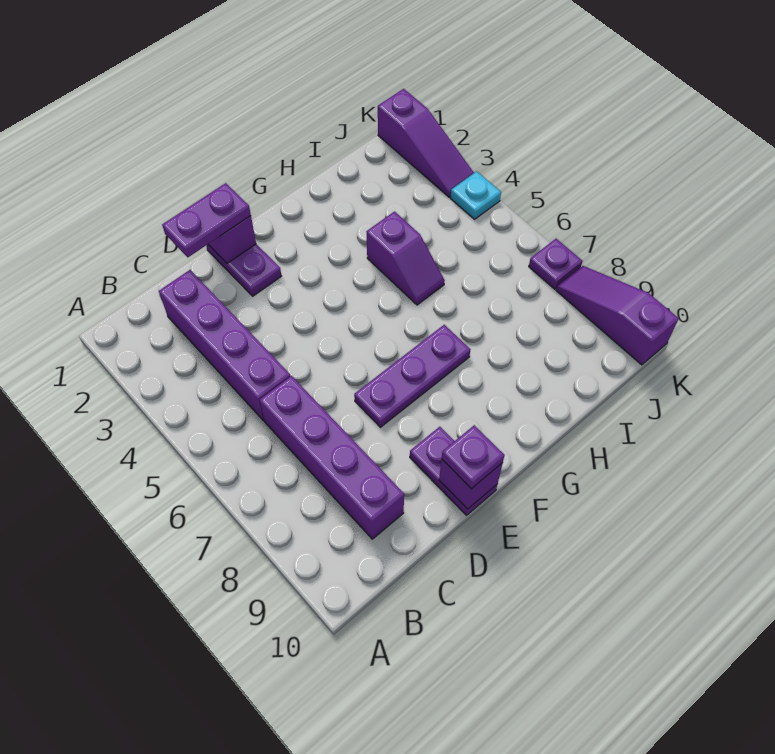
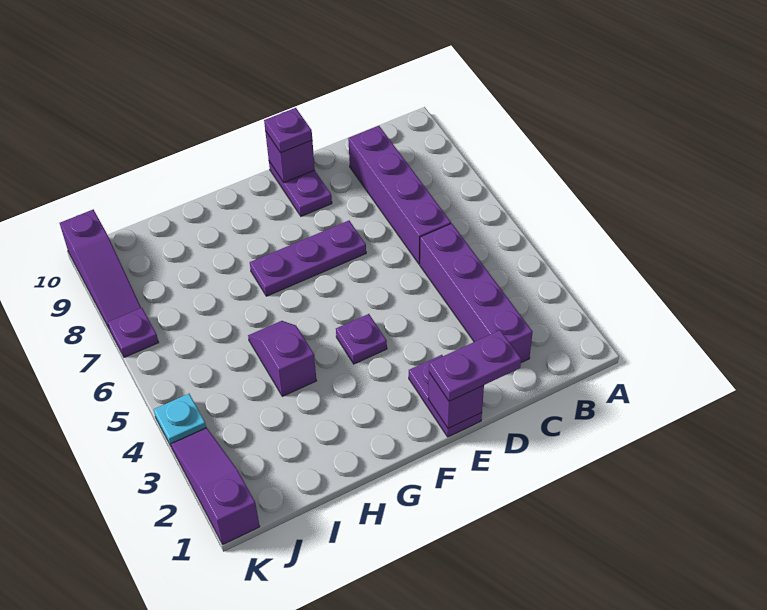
none -> purple 1x1 plate [336,314,387,364]

